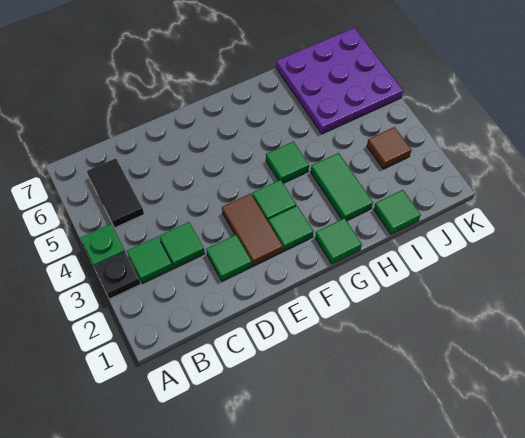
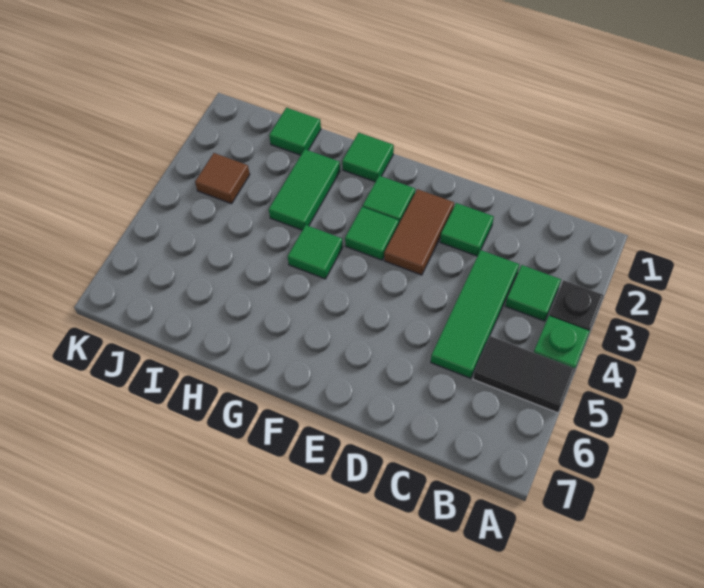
black 1x2 tile [87,158,144,228] -> black 1x2 tile turned to [473,336,575,413]
green 1x1 tile [159,222,205,268] -> green 1x3 tile [431,250,519,378]
purple 3x3 plate [276,28,403,134] -> none

